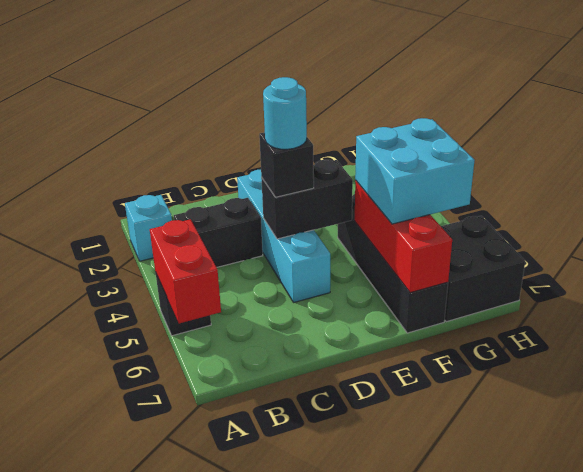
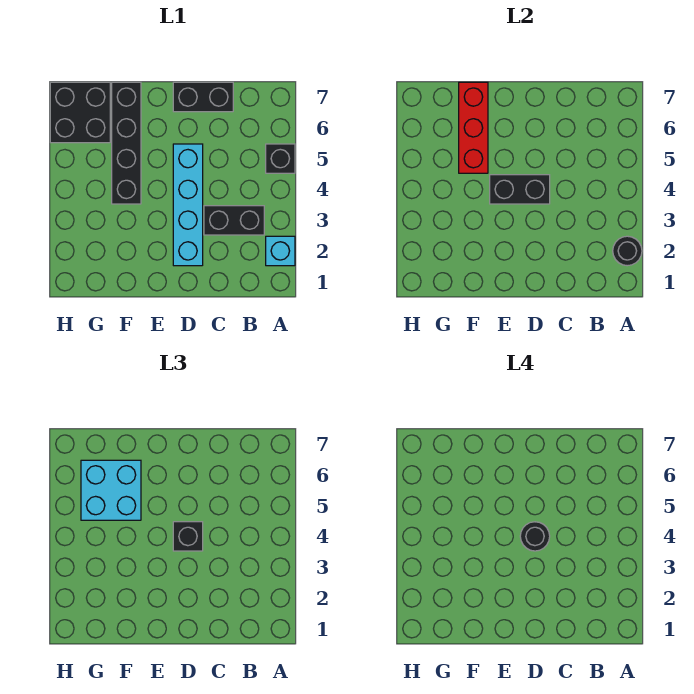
none -> black 1x1 round brick [613,236,642,266]
red 1x2 brick [150,219,221,323] -> none
none -> black 1x2 brick [173,82,233,112]
cyan 1x1 round brick [263,77,307,149] -> black 1x1 round brick [520,522,550,551]

